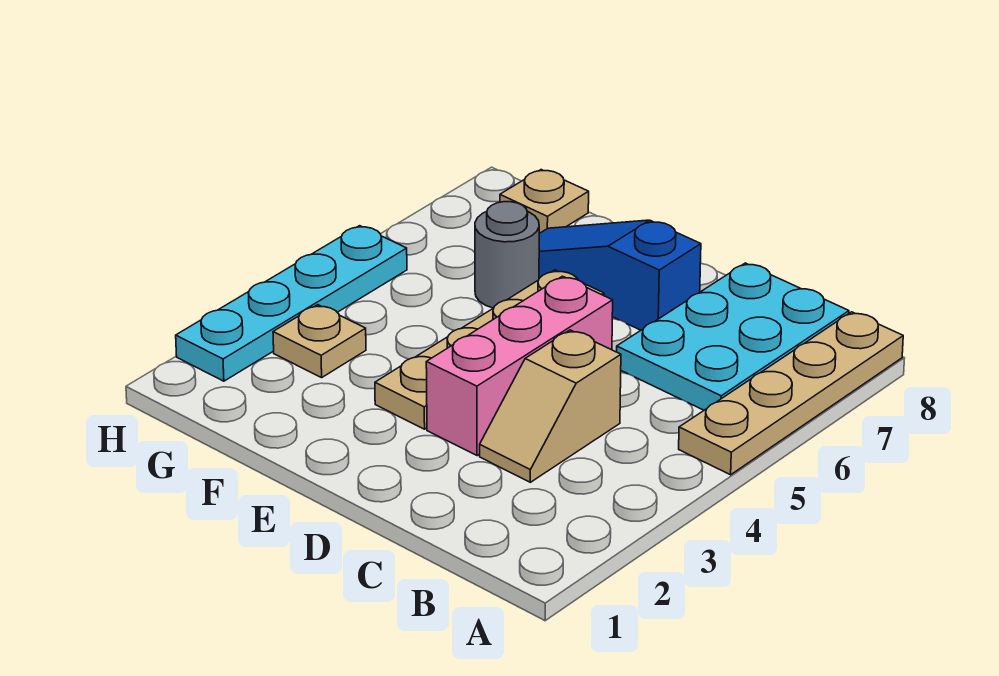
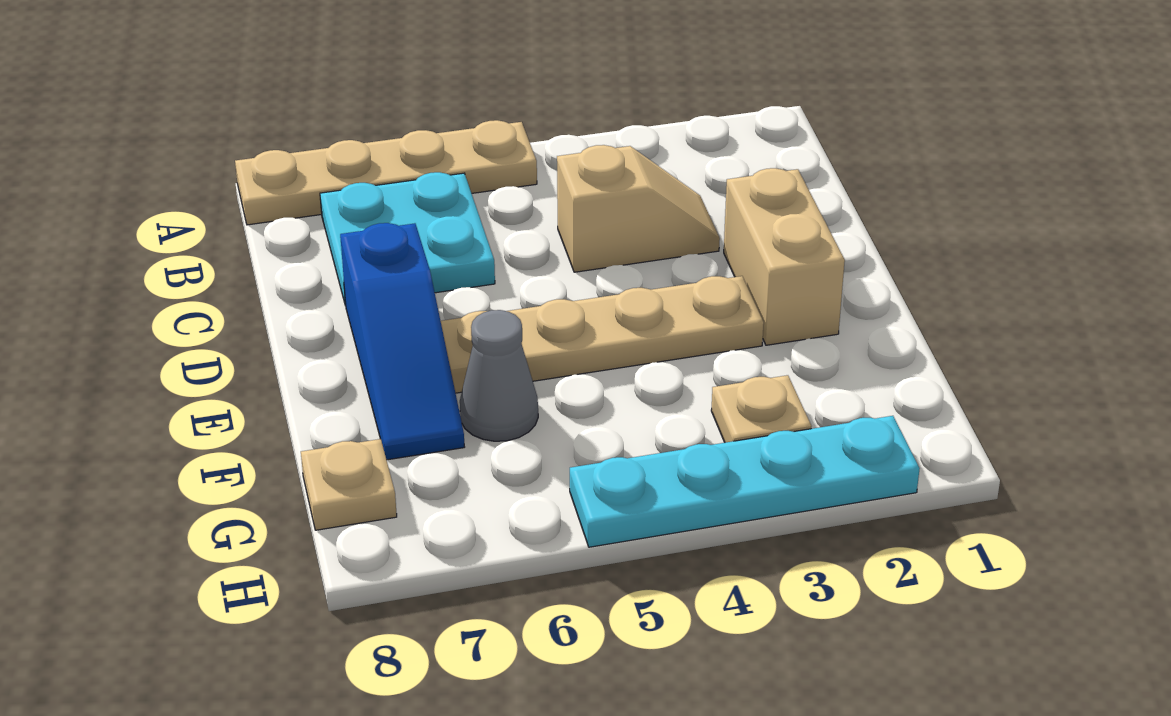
cyan 2x3 plate [617,263,849,410] -> cyan 2x2 plate [320,172,495,306]
none -> tan 1x2 brick [724,168,845,345]
pink 1x3 brick [426,276,613,456] -> none
grey 1x1 round brick [475,202,539,308] -> grey 1x1 cone [460,310,538,441]

